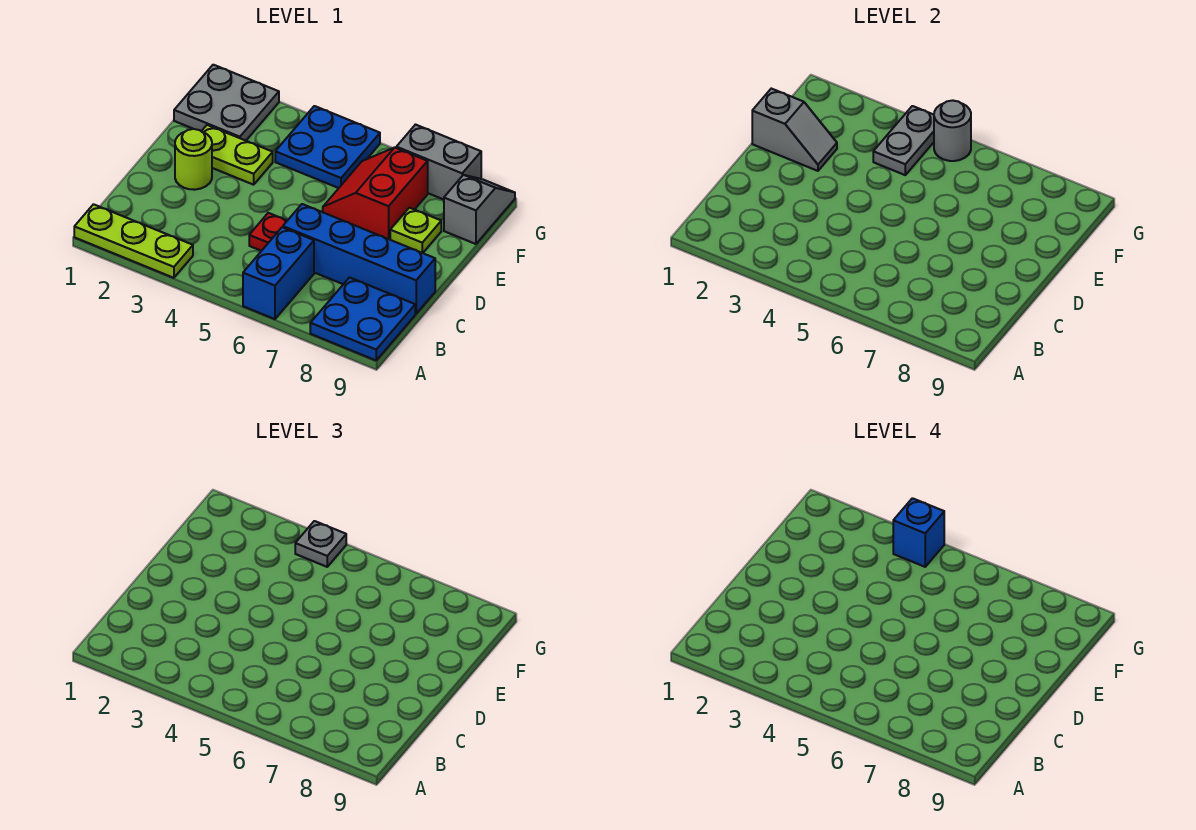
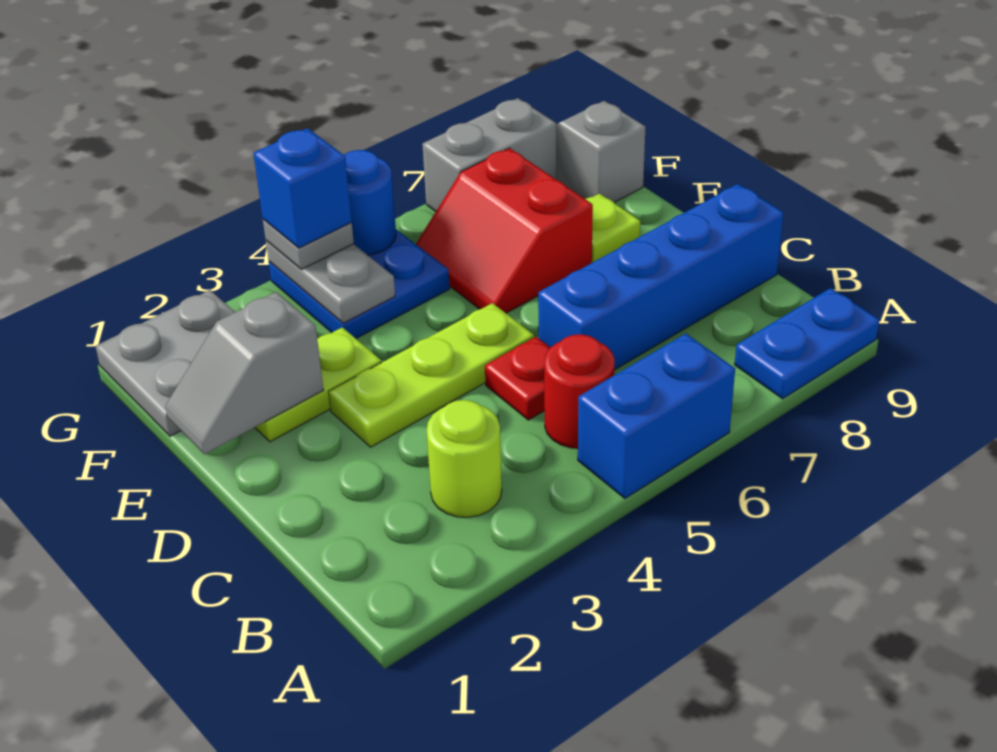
lime 1x3 plate [74,204,193,278] -> lime 1x3 plate moved to [329,303,534,447]
blue 1x2 brick [243,227,314,319] -> blue 1x2 brick turned to [578,334,735,498]
blue 2x2 plate [310,278,415,360] -> blue 1x2 plate [735,288,879,399]
none -> red 1x1 round brick [544,334,615,448]
lime 1x1 round brick [175,129,212,190] -> lime 1x1 round brick moved to [426,400,502,517]
grey 1x2 slope [752,89,837,171] -> grey 1x2 slope turned to [165,292,323,454]
grey 1x1 round brick [934,100,971,161] -> blue 1x1 round brick [344,150,396,255]

